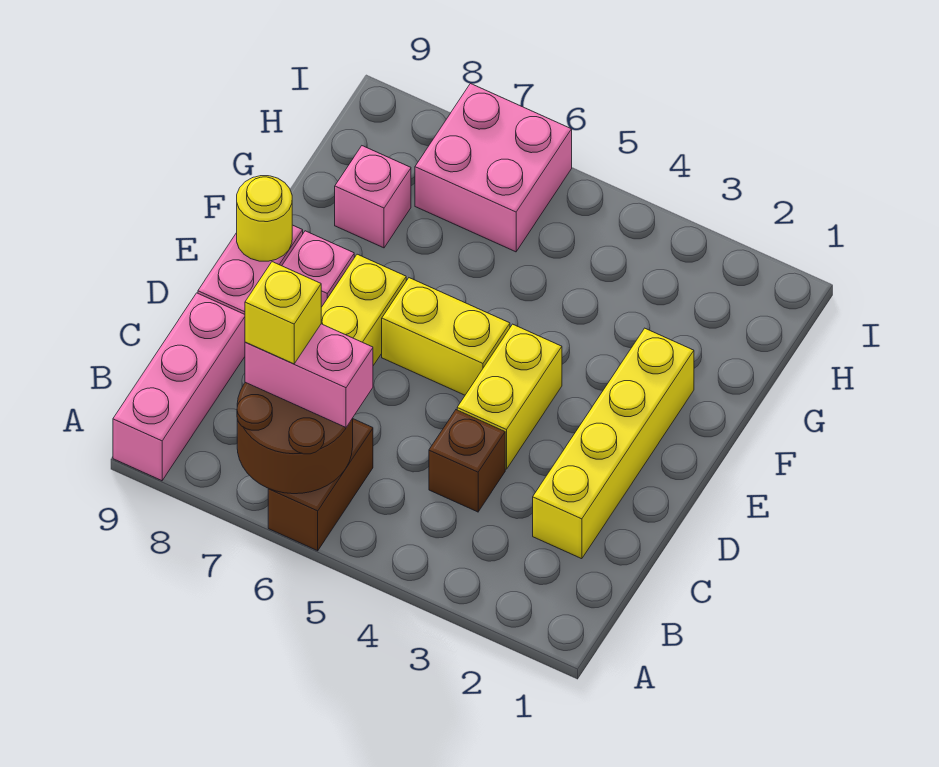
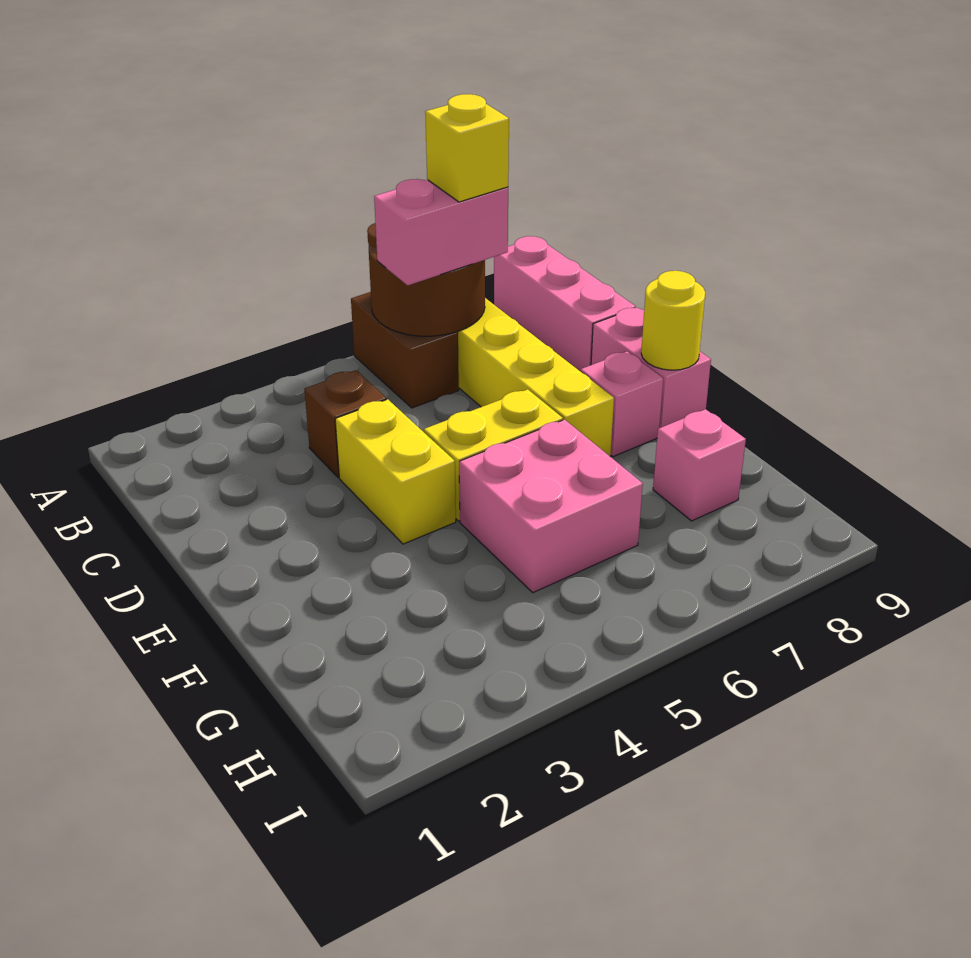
yellow 1x4 brick [533,328,694,559] -> none
pink 2x2 brick [415,84,572,252] -> pink 2x2 brick moved to [459,420,643,593]

